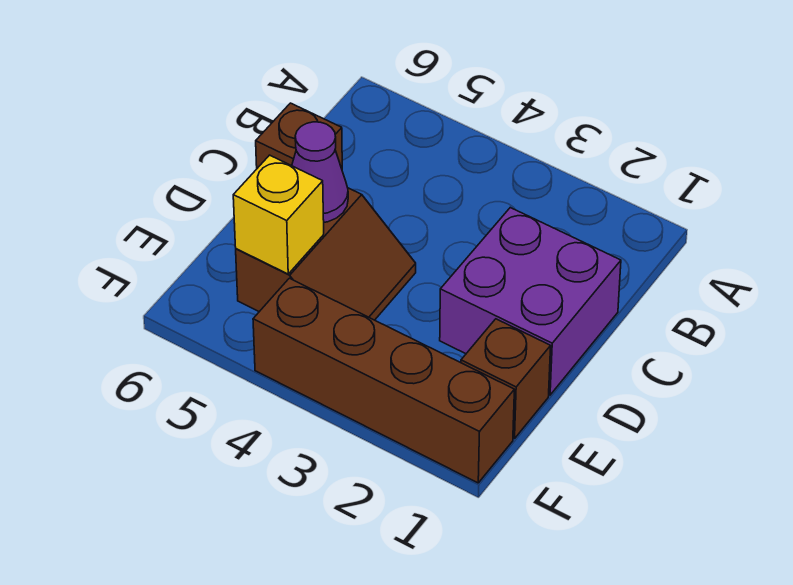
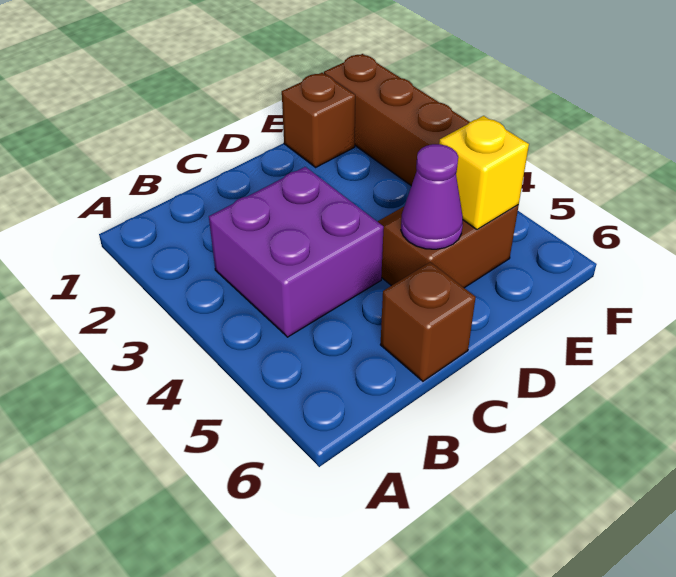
purple 2x2 brick [440,208,621,395] -> purple 2x2 brick moved to [209,167,384,337]

